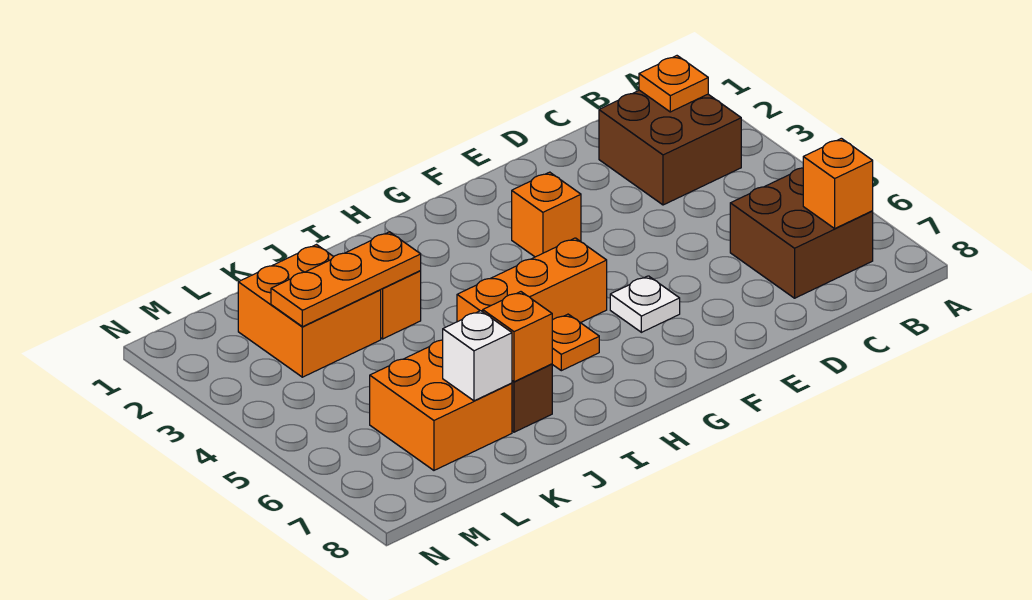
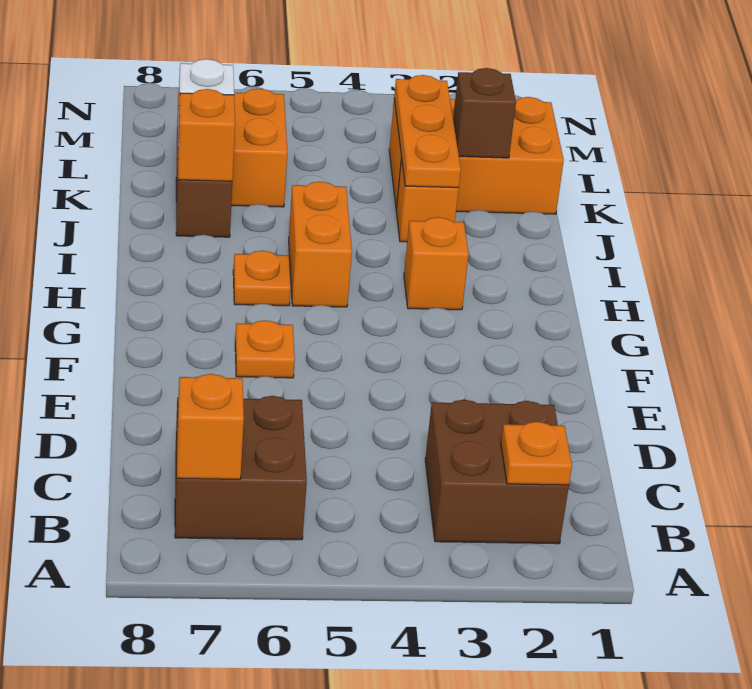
orange 1x1 brick [512,172,581,257] -> orange 1x1 brick moved to [404,217,469,310]
white 1x1 plate [610,276,680,332] -> orange 1x1 plate [235,320,295,378]
orange 1x3 brick [457,238,607,323] -> orange 1x2 brick [289,182,352,307]
orange 2x2 brick [238,245,381,377] -> orange 2x3 brick [389,97,564,214]
none -> brown 1x1 brick [453,68,516,158]

